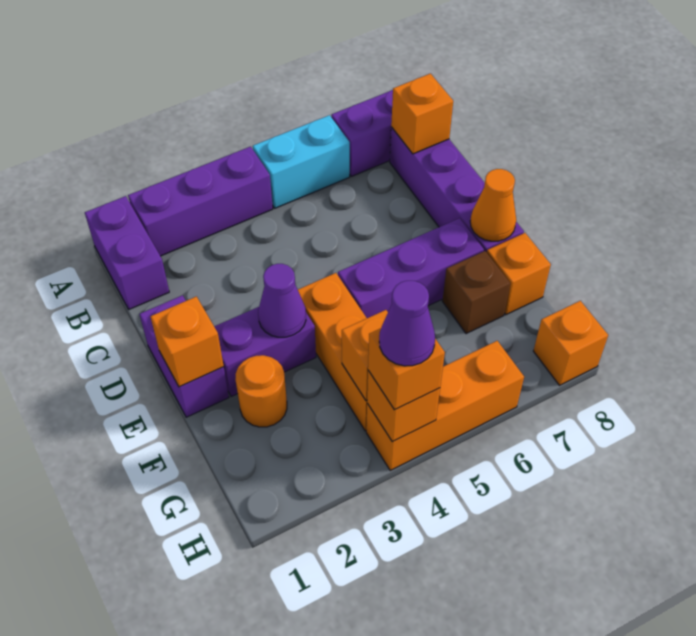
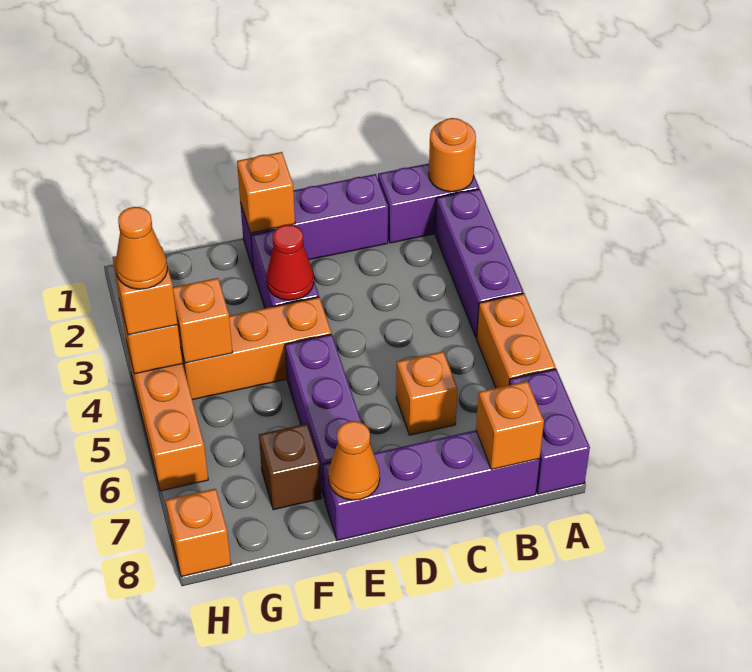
cyan 1x2 brick [253,115,350,208] -> orange 1x2 brick [477,294,556,388]
purple 1x2 brick [139,295,229,417] -> purple 1x3 brick [240,174,388,271]
purple 1x1 cone [258,264,306,337] -> red 1x1 cone [266,225,314,300]
orange 1x1 round brick [235,355,287,427] -> orange 1x1 round brick moved to [429,118,476,192]
orange 1x1 brick [487,233,551,315] -> orange 1x1 brick moved to [396,352,458,435]
purple 1x1 cone [379,281,435,366] -> orange 1x1 cone [116,207,167,289]

